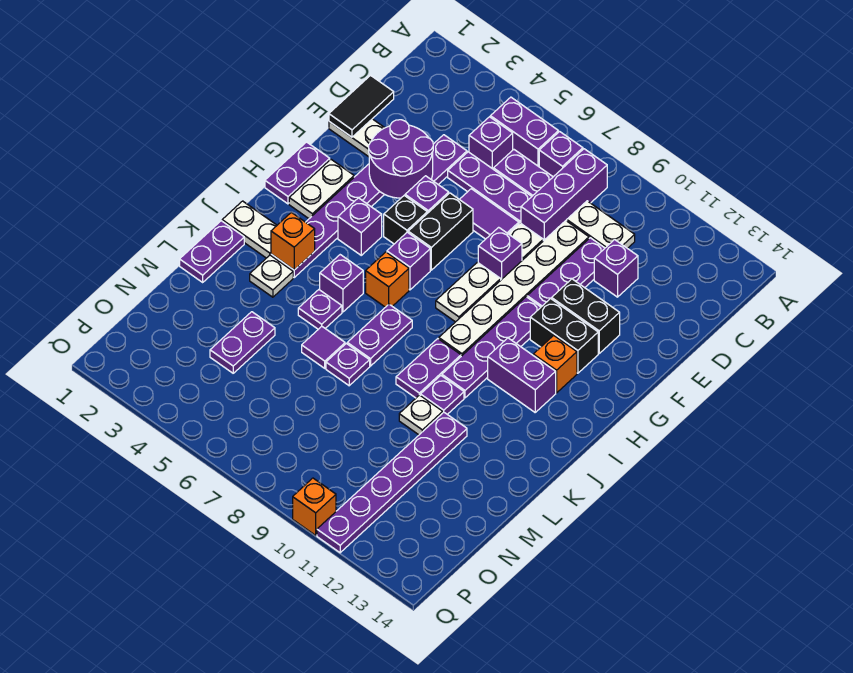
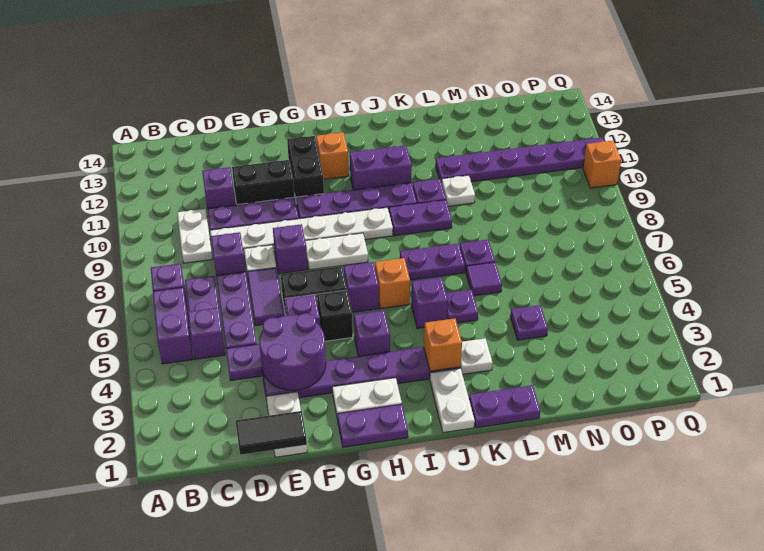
purple 1x3 brick [521,149,607,241] -> purple 1x1 brick [211,232,246,276]
black 1x2 brick [552,279,620,353] -> black 1x2 brick turned to [232,160,295,205]
purple 1x2 brick [488,338,556,412] -> purple 1x2 brick turned to [350,145,412,190]
purple 1x2 plate [210,312,275,373] -> purple 1x1 plate [510,305,548,340]

